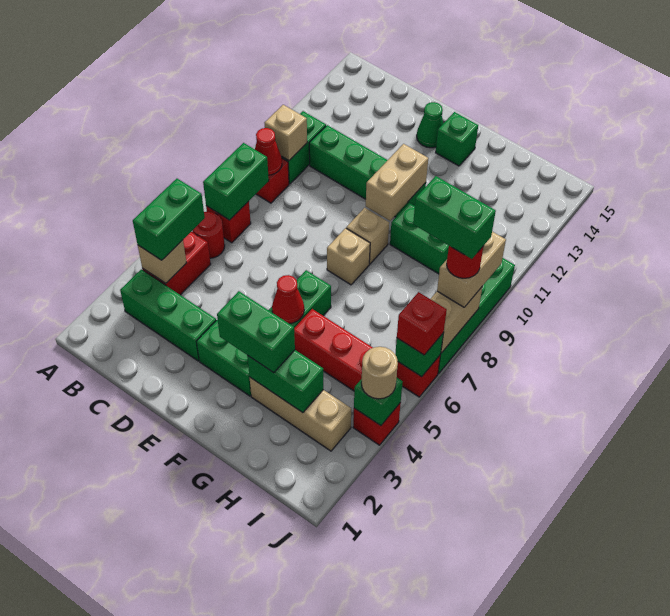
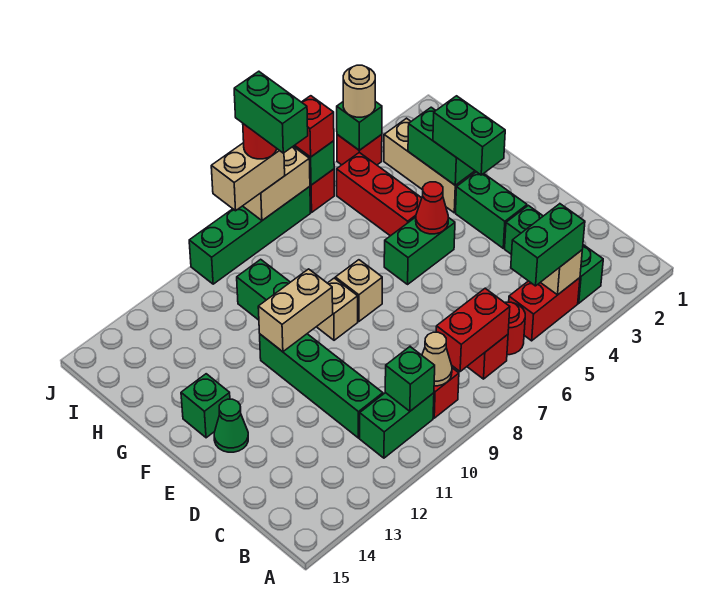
green 1x2 brick [203,143,269,220] -> red 1x2 brick [436,288,510,371]
red 1x1 cone [255,128,282,175] -> tan 1x1 cone [422,332,452,386]
tan 1x1 brick [265,105,307,161] -> green 1x1 brick [385,347,435,411]

